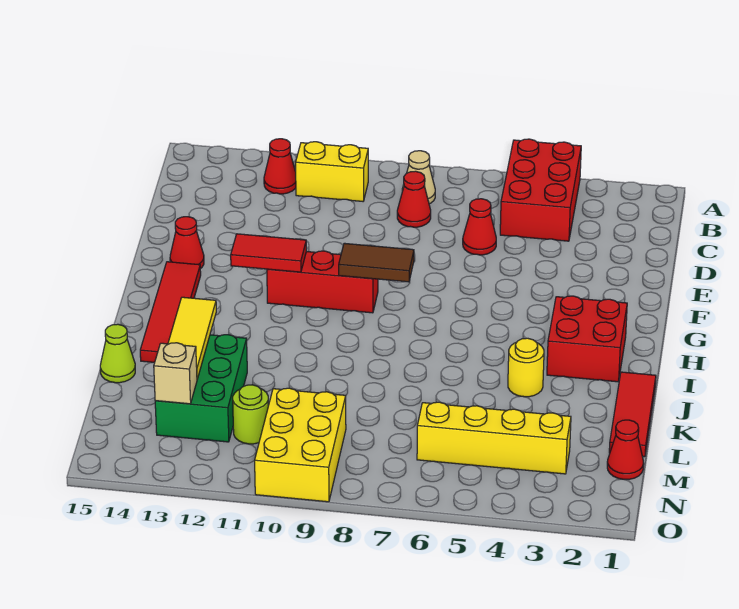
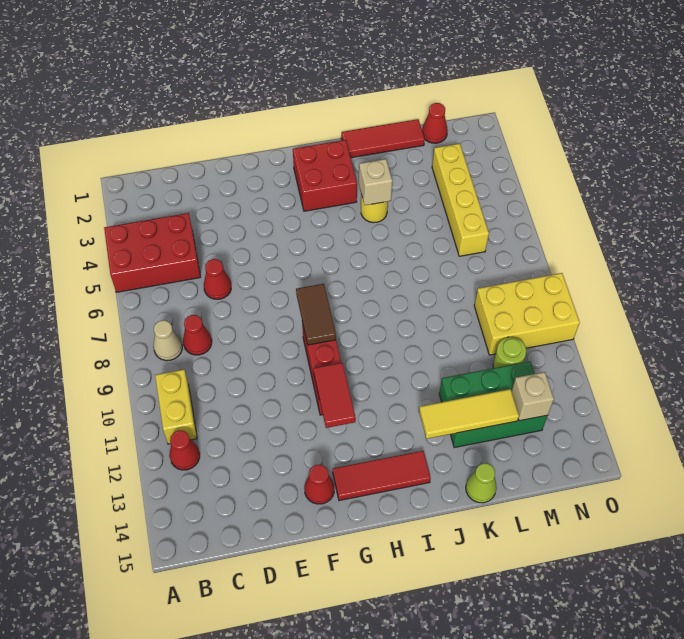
red 1x4 tile [140,262,201,362] -> red 1x3 tile [333,451,431,501]
none -> tan 1x1 brick [359,159,392,205]

